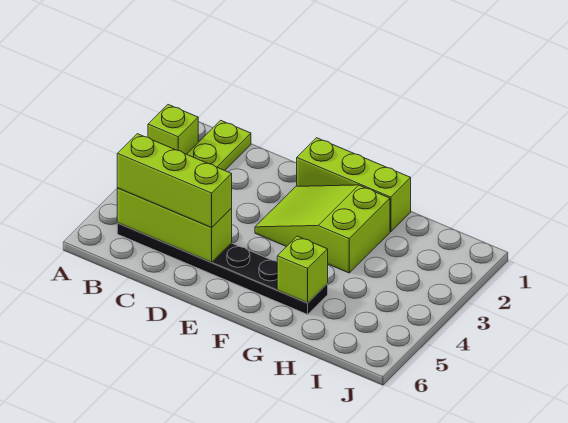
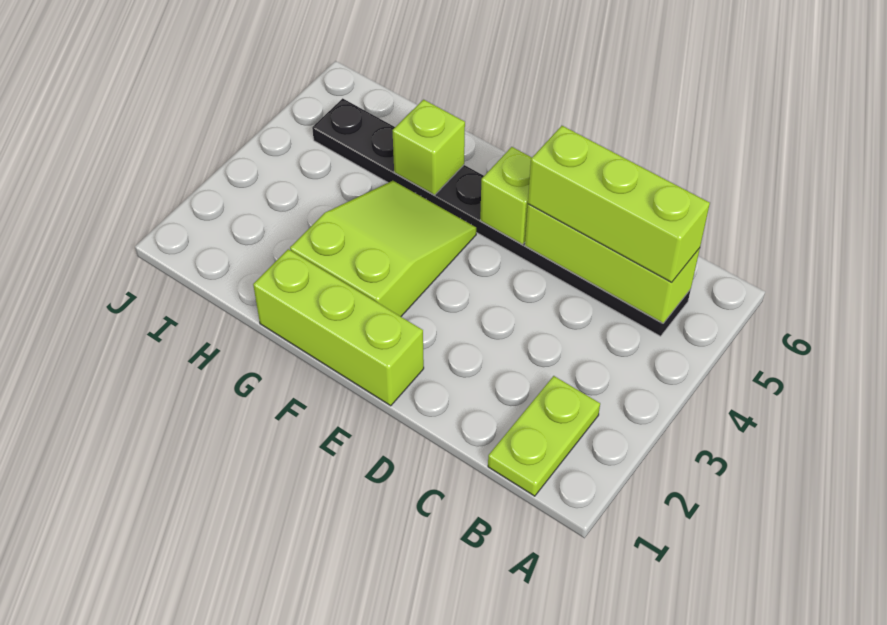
lime 1x1 brick [148,105,198,154] -> lime 1x1 brick moved to [480,147,532,244]
black 1x6 plate [117,223,328,314] -> black 1x8 plate [312,98,691,336]
lime 2x3 slope [255,185,390,273] -> lime 2x3 slope turned to [290,181,476,317]

